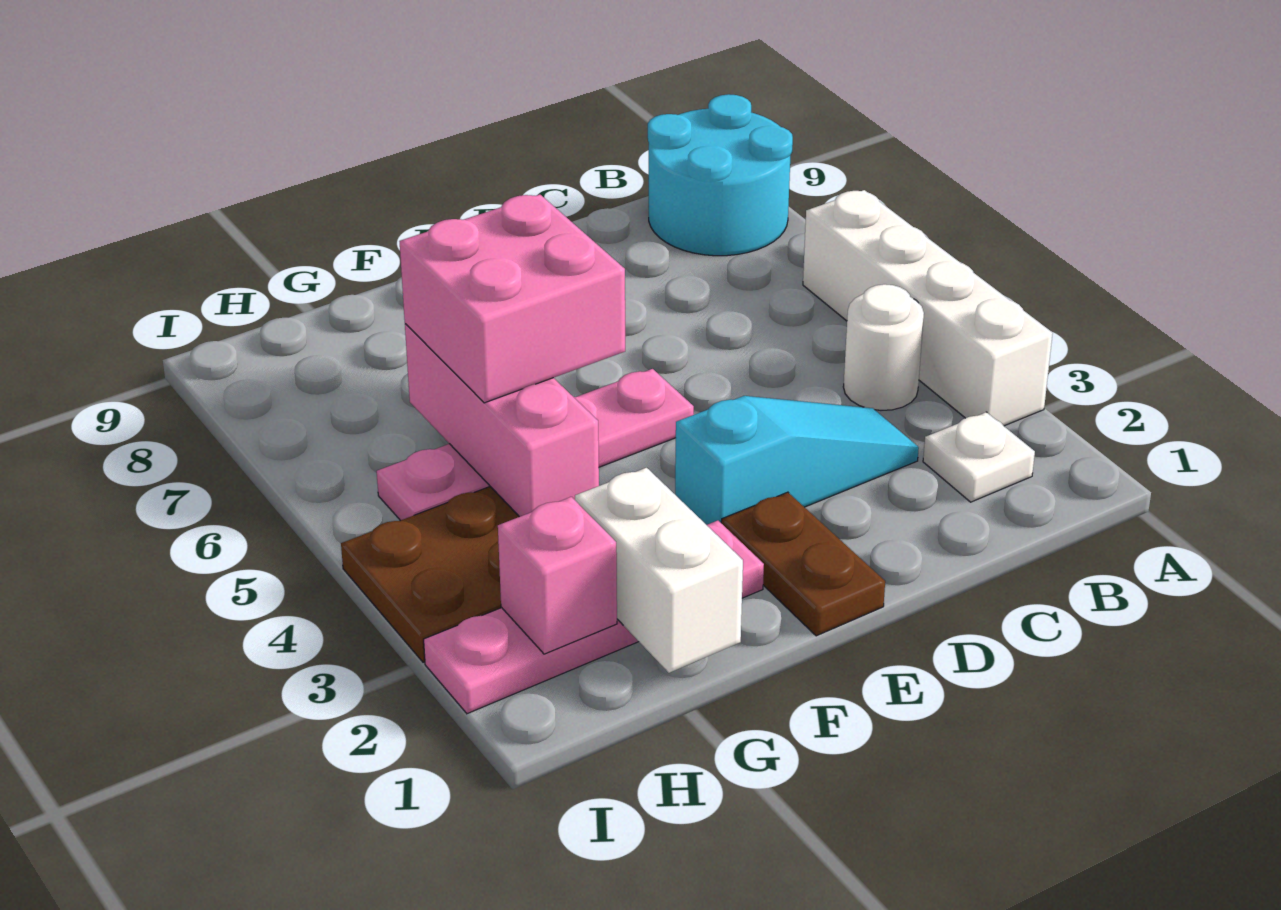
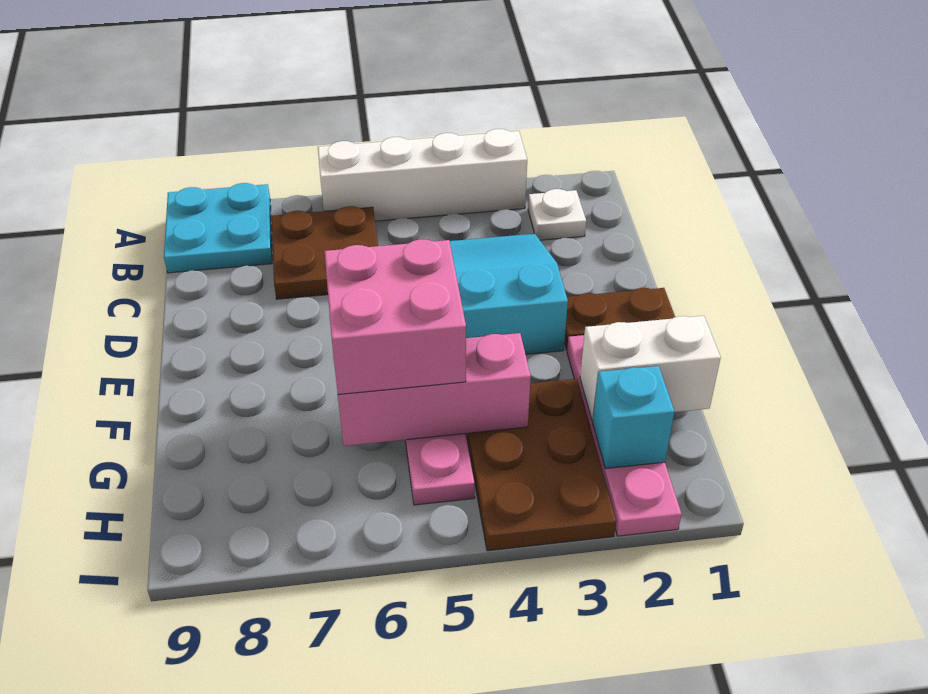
cyan 2x2 round brick [648,94,793,256] -> cyan 2x2 plate [164,183,272,273]
white 1x1 round brick [843,284,924,410] -> none
none -> brown 2x2 plate [272,206,378,299]
cyan 1x3 slope [675,396,919,525] -> cyan 2x3 slope [450,234,568,354]
pink 1x1 brick [498,497,617,654] -> cyan 1x1 brick [593,366,674,469]

